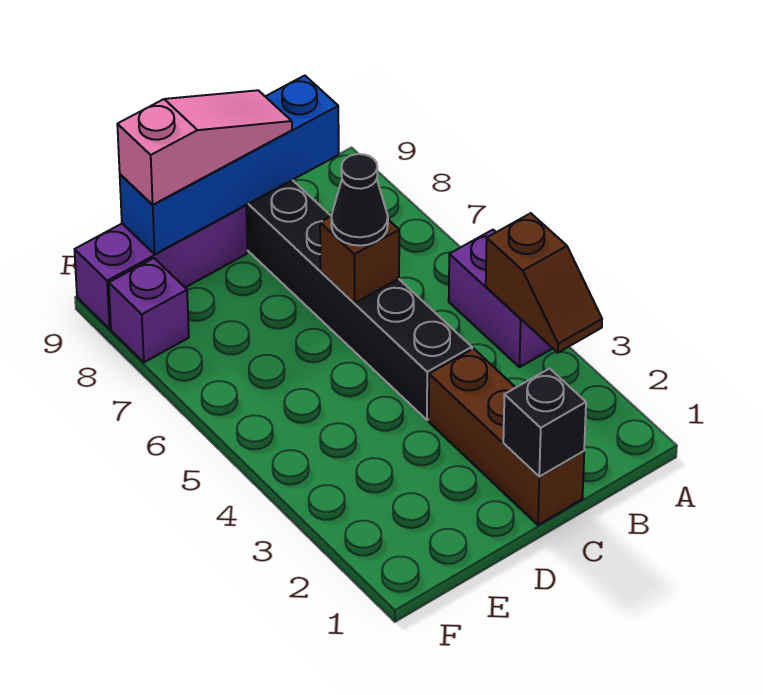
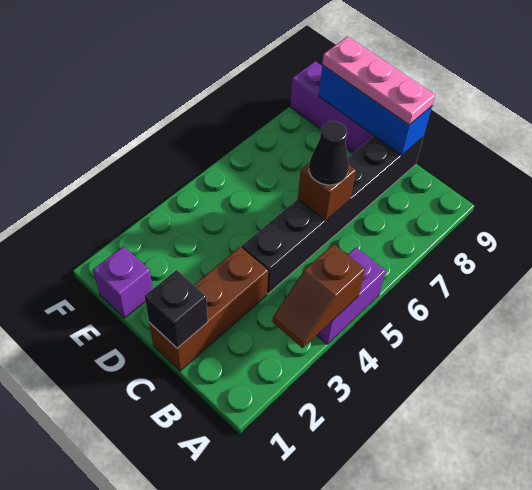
blue 1x4 brick [120,76,339,254] -> blue 1x3 brick [319,65,432,155]
pink 1x3 slope [117,90,292,205] -> pink 1x3 plate [322,36,435,125]
purple 1x1 brick [109,258,189,362] -> purple 1x1 brick moved to [93,246,153,318]

